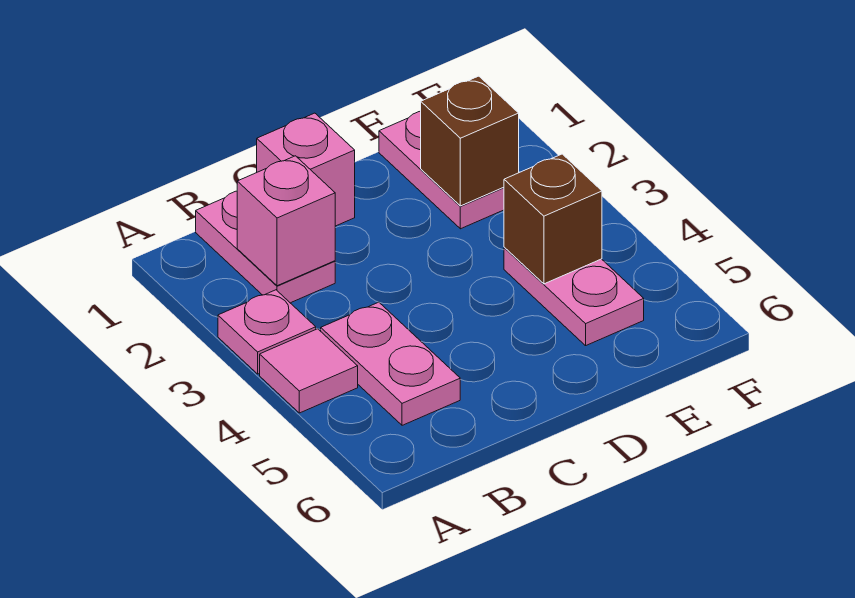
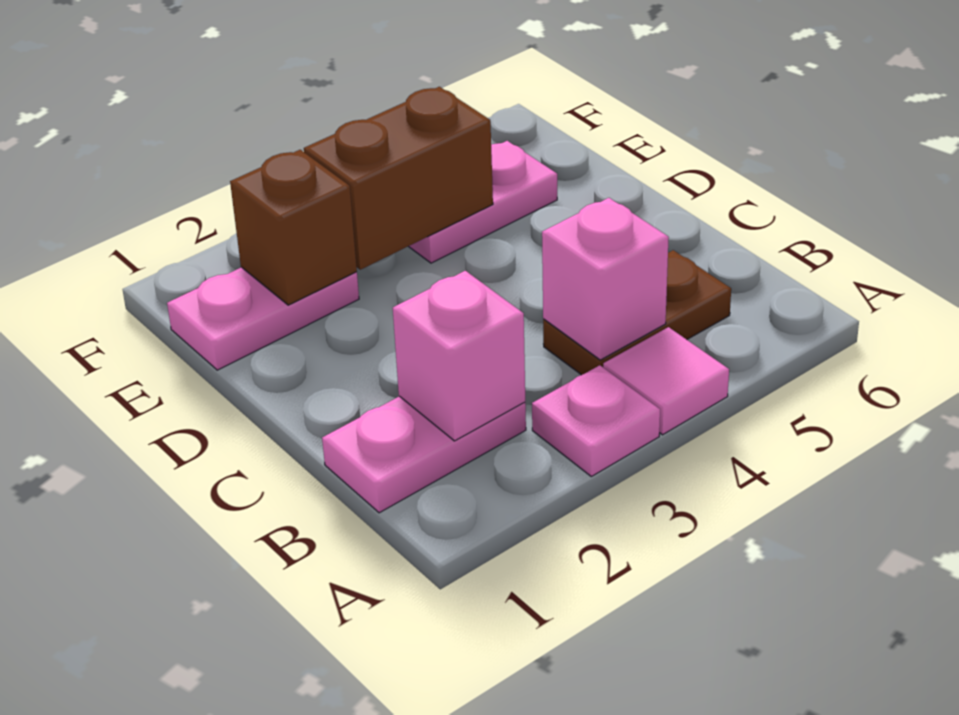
pink 1x2 plate [321,302,460,425] -> brown 1x2 plate [543,250,731,375]
pink 1x1 brick [257,113,355,226] -> pink 1x1 brick moved to [542,198,669,360]
brown 1x1 brick [504,154,602,284] -> brown 1x2 brick [304,87,493,270]

